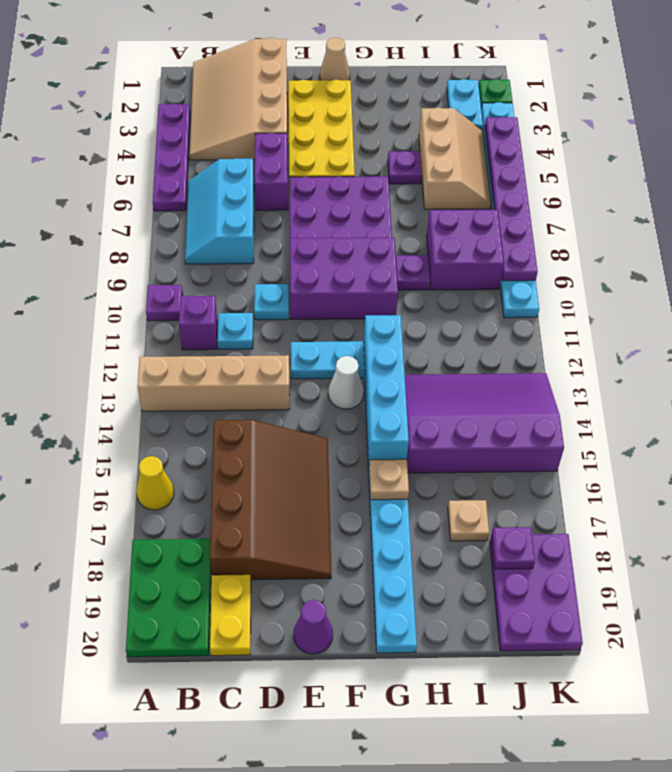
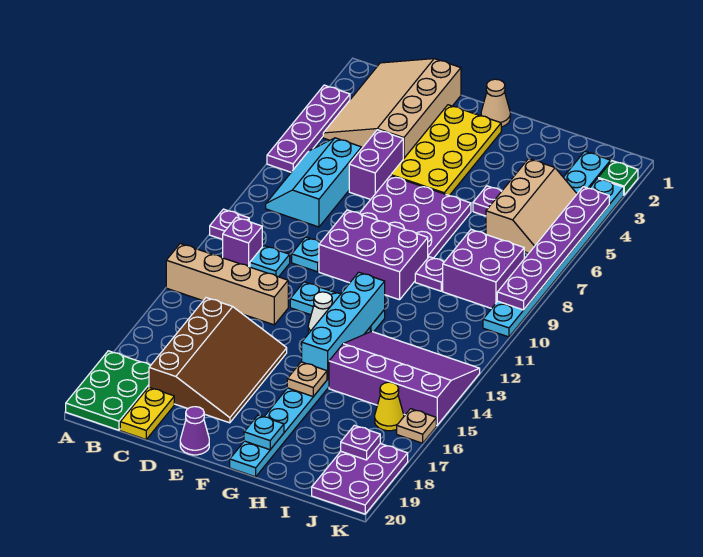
yellow 1x1 cone [136,456,174,510] -> yellow 1x1 cone moved to [375,382,404,431]
none -> cyan 1x1 plate [244,415,284,450]
tan 1x1 plate [448,500,489,541] -> tan 1x1 plate moved to [397,409,436,443]

